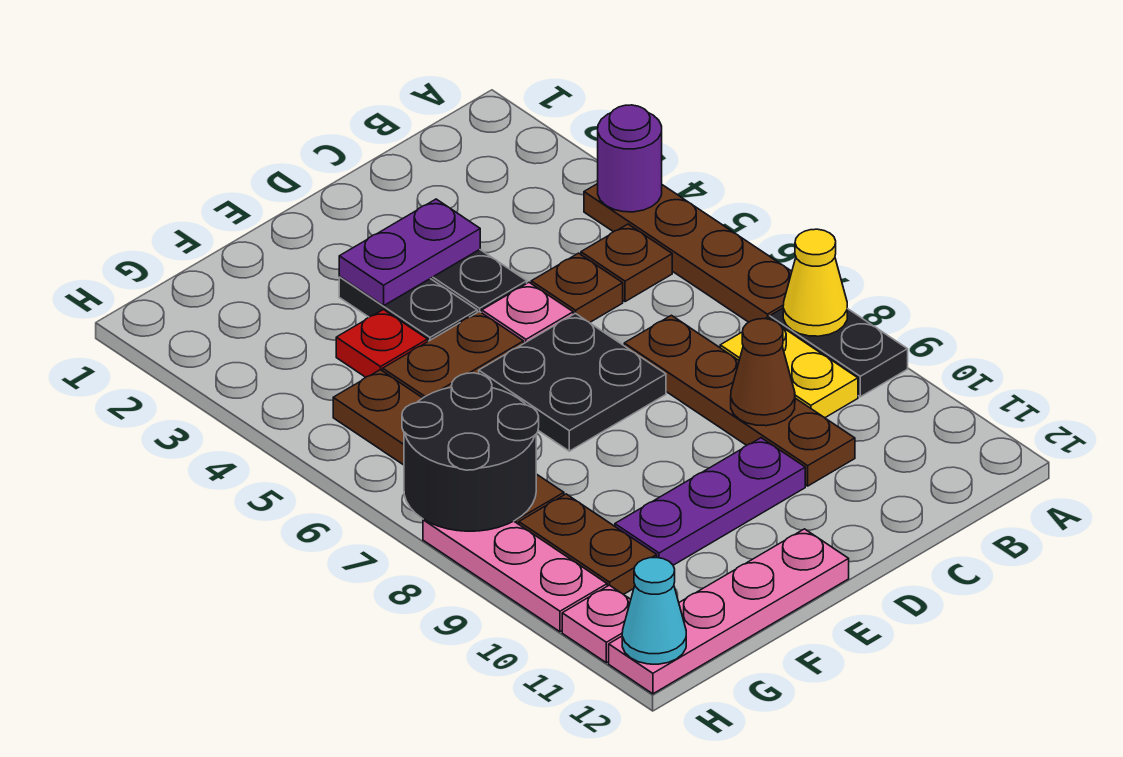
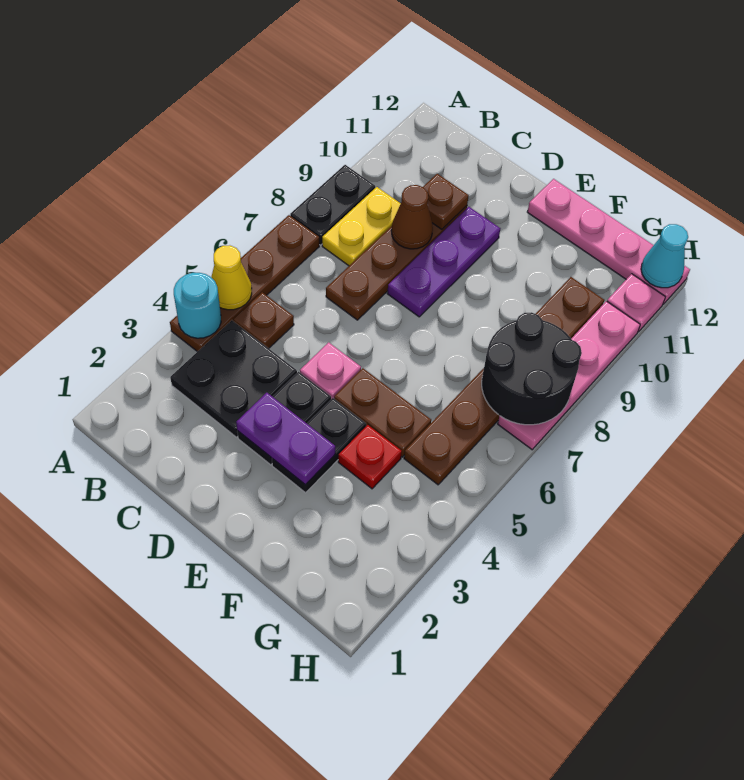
purple 1x1 round brick [598,105,662,212] -> cyan 1x1 round brick [174,273,221,338]
yellow 1x1 cone [783,229,847,336] -> yellow 1x1 cone moved to [211,245,252,310]
brown 1x1 plate [531,253,623,323] -> brown 1x1 plate moved to [423,174,469,229]
black 2x2 plate [479,313,666,451] -> black 2x2 plate moved to [170,320,297,437]
purple 1x3 plate [615,438,805,565] -> purple 1x3 plate turned to [387,207,500,317]
pink 1x3 plate [423,519,607,632] -> pink 1x4 plate [498,301,640,450]

